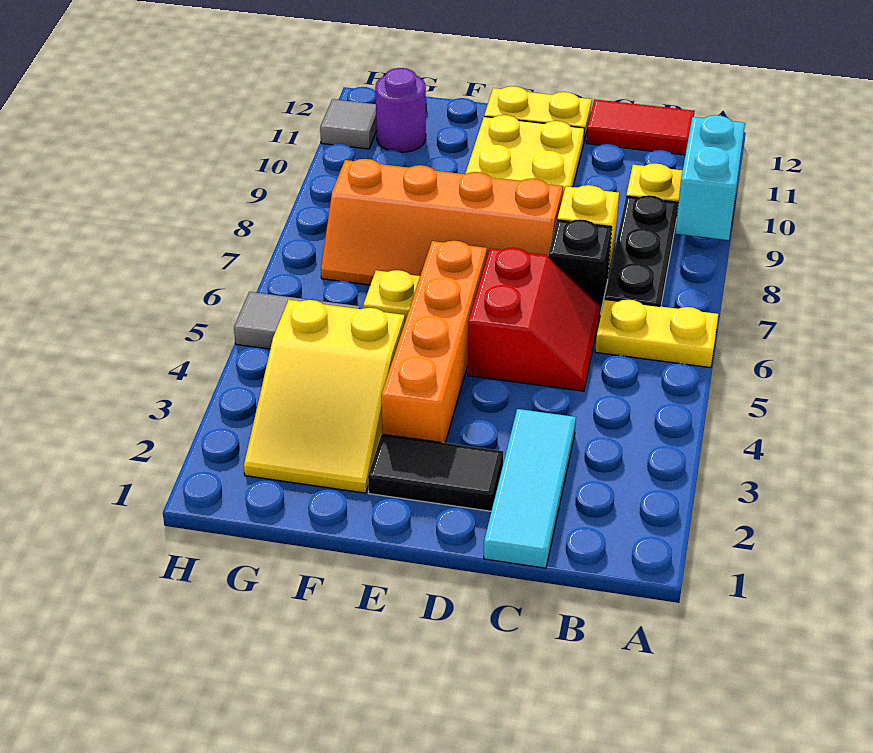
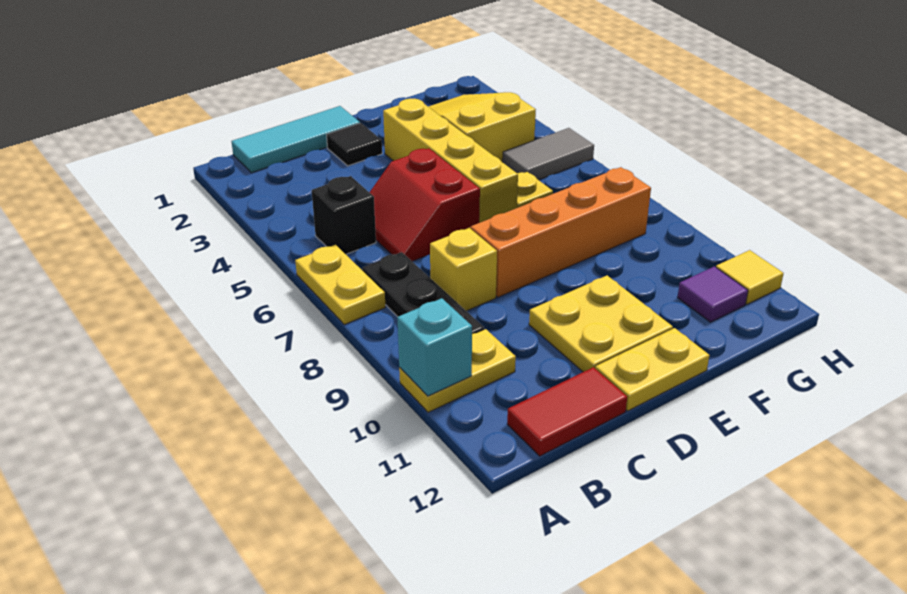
yellow 1x2 plate [595,299,718,368] -> yellow 1x2 plate turned to [295,245,385,325]
cyan 1x2 brick [675,115,745,240] -> cyan 1x1 brick [397,298,472,396]
cyan 1x3 tile [484,409,576,568] -> cyan 1x3 tile turned to [231,106,360,173]
black 1x1 brick [548,219,612,314] -> black 1x1 brick moved to [312,176,376,254]
black 1x2 tile [368,434,503,511] -> black 1x1 tile [327,123,382,166]
orange 1x4 brick [381,241,487,443] -> yellow 1x4 brick [383,99,518,223]
purple 1x1 round brick [375,68,426,152] -> purple 1x1 tile [678,266,748,322]
grey 1x1 tile [320,99,377,149] -> yellow 1x1 tile [716,250,784,304]

